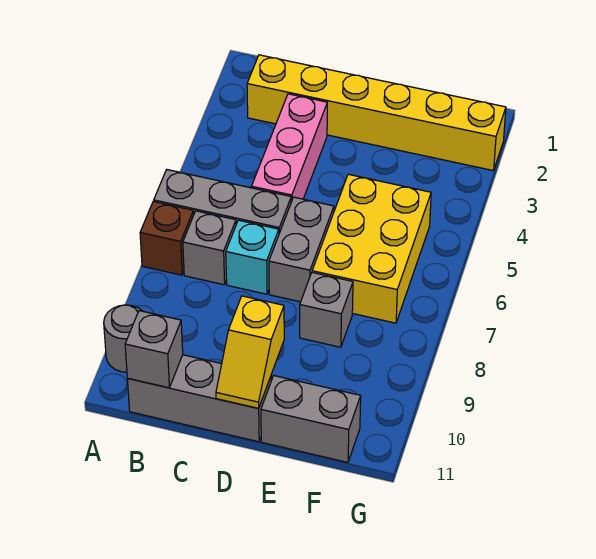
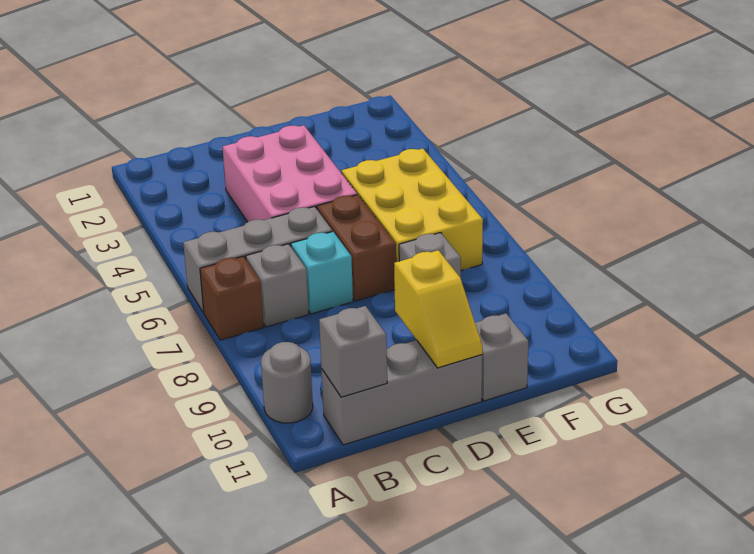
yellow 1x6 brick [247,55,506,171] -> none
pink 1x3 brick [251,94,327,202] -> pink 2x3 brick [223,125,357,222]
grey 1x2 brick [269,197,334,302] -> brown 1x2 brick [317,195,396,301]
grey 1x2 brick [261,376,361,462] -> grey 1x1 brick [475,314,529,401]

